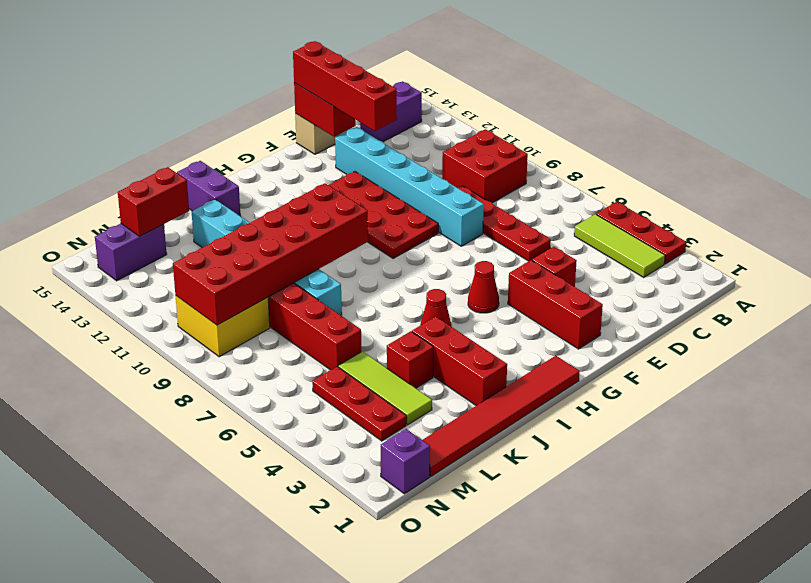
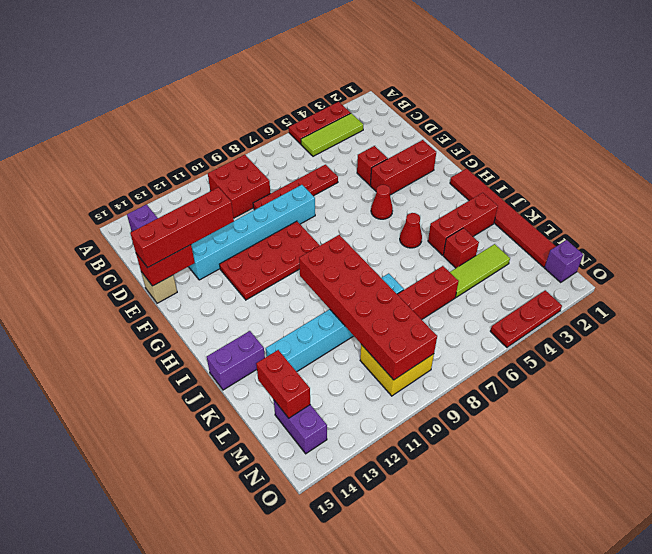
red 1x3 plate [312,367,407,441] -> red 1x3 plate moved to [490,290,562,347]

